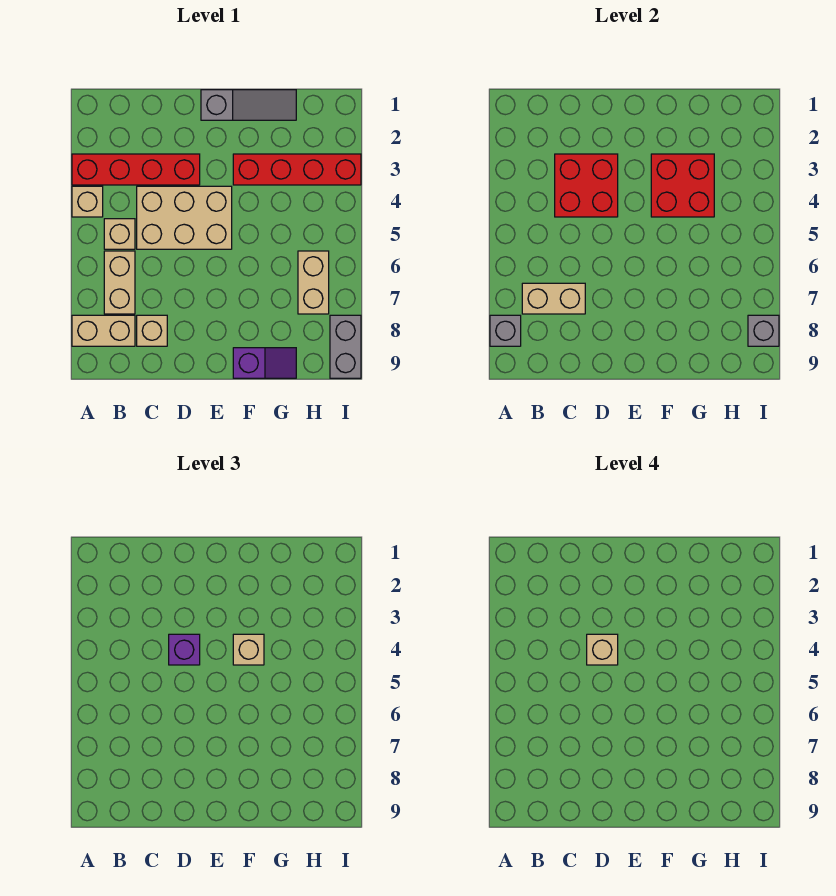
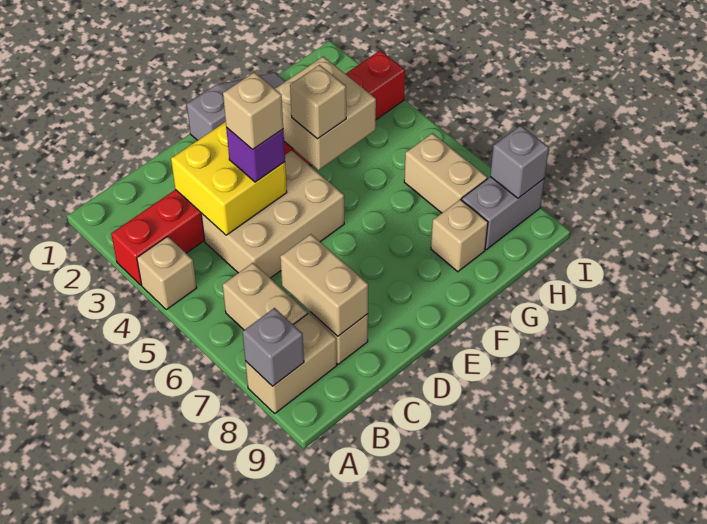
tan 1x1 brick [104,219,135,249] -> tan 1x1 brick moved to [431,199,488,272]
tan 1x2 brick [522,283,585,314] -> tan 1x2 brick turned to [280,234,368,336]
red 2x2 brick [555,154,618,217] -> yellow 2x2 brick [171,122,287,235]
red 2x2 brick [651,154,714,217] -> tan 2x2 brick [275,57,376,170]
purple 1x2 slope [233,348,296,378] -> none
grey 1x2 brick [330,315,361,378] -> grey 1x2 brick turned to [462,177,544,249]

